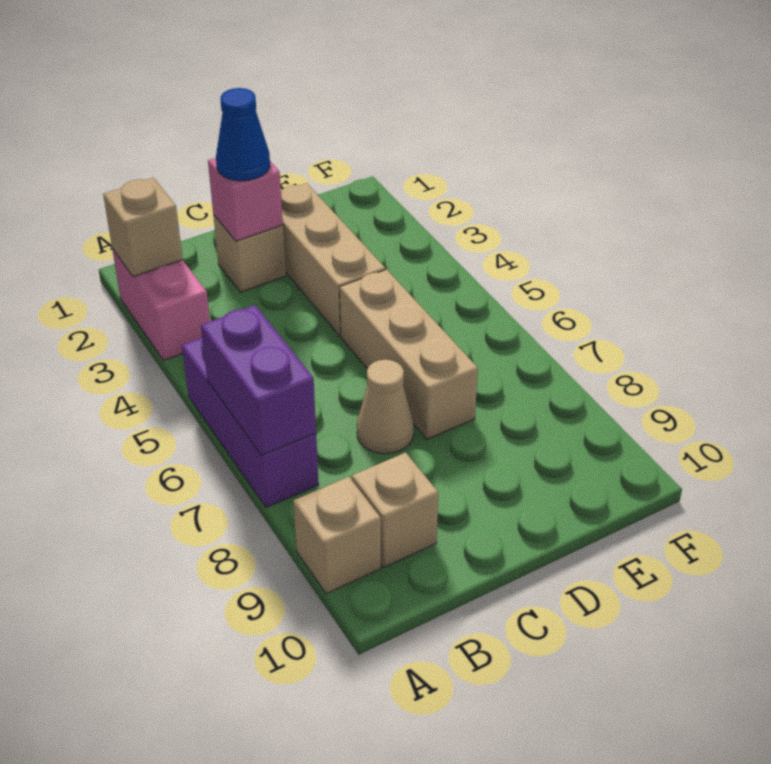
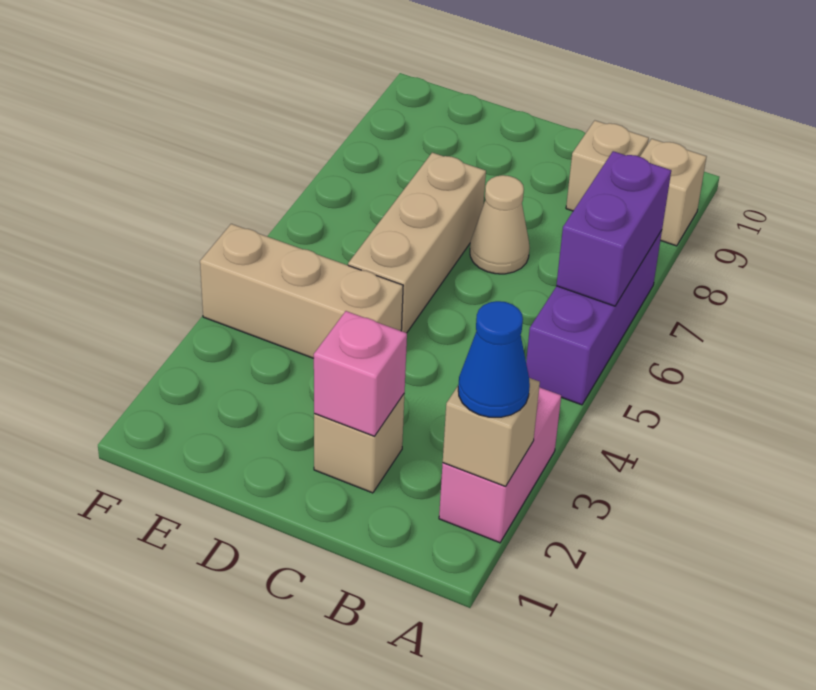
blue 1x1 cone [216,88,270,181] -> blue 1x1 cone moved to [458,301,530,417]
tan 1x3 brick [281,183,385,336] -> tan 1x3 brick turned to [200,224,403,358]

